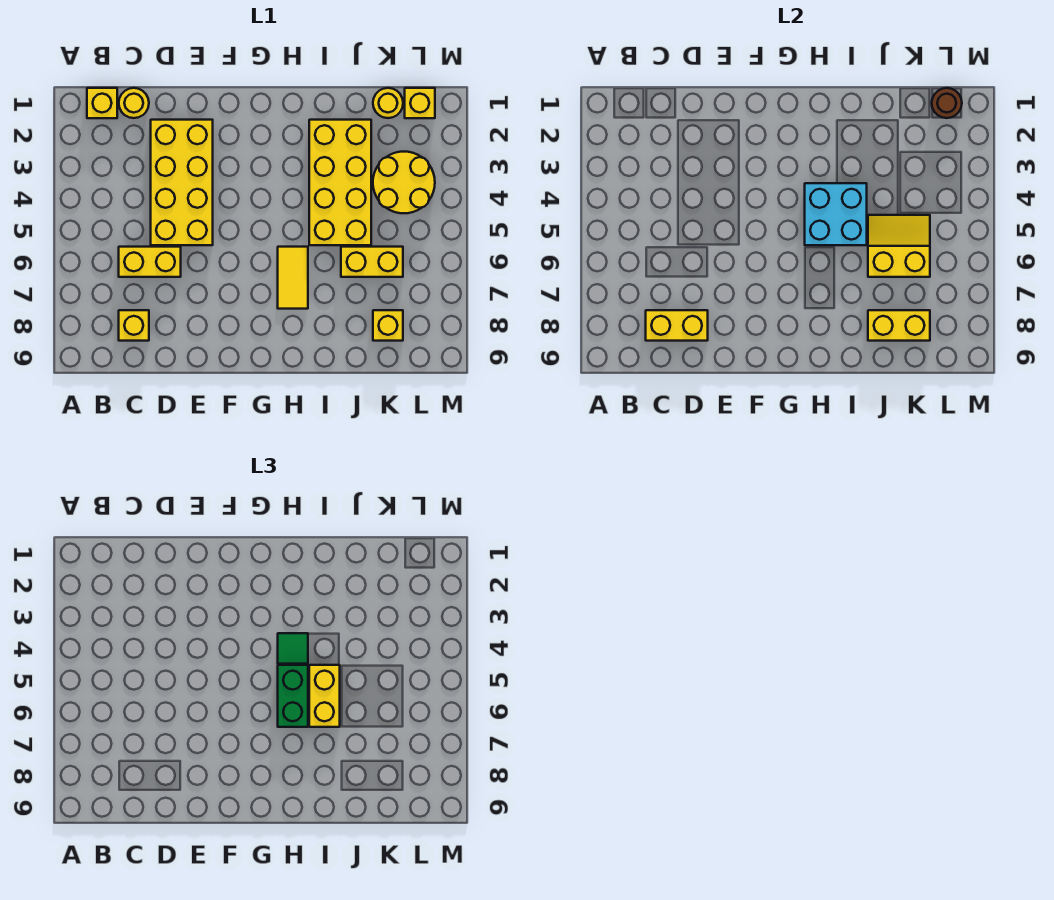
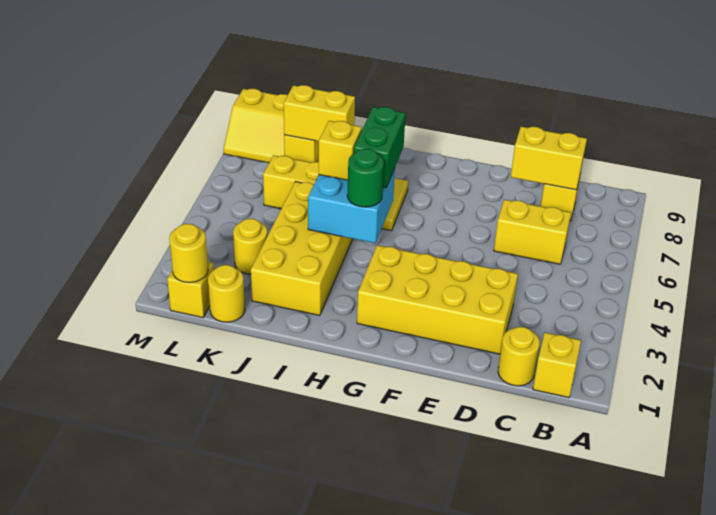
yellow 2x4 brick [151,120,213,245] -> yellow 2x4 brick turned to [357,245,518,354]
green 1x1 tile [278,633,308,664] -> green 1x1 round brick [347,149,384,207]
yellow 1x2 brick [309,665,340,727] -> yellow 1x1 brick [319,121,362,180]
yellow 2x2 slope [868,215,930,277] -> yellow 2x2 slope moved to [224,89,288,163]
yellow 2x2 round brick [373,152,435,213] -> yellow 1x1 round brick [233,219,267,274]
brown 1x1 round brick [932,88,962,118] -> yellow 1x1 round brick [169,224,208,283]

